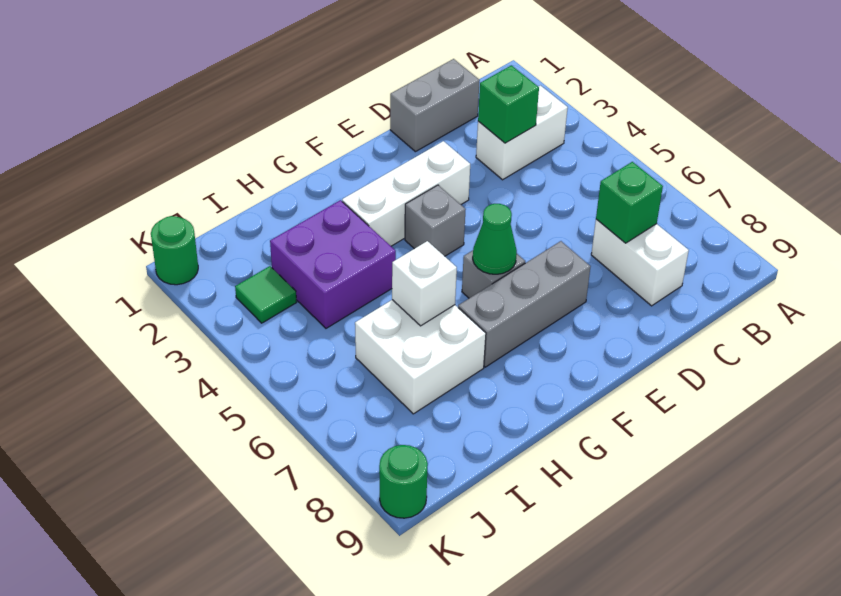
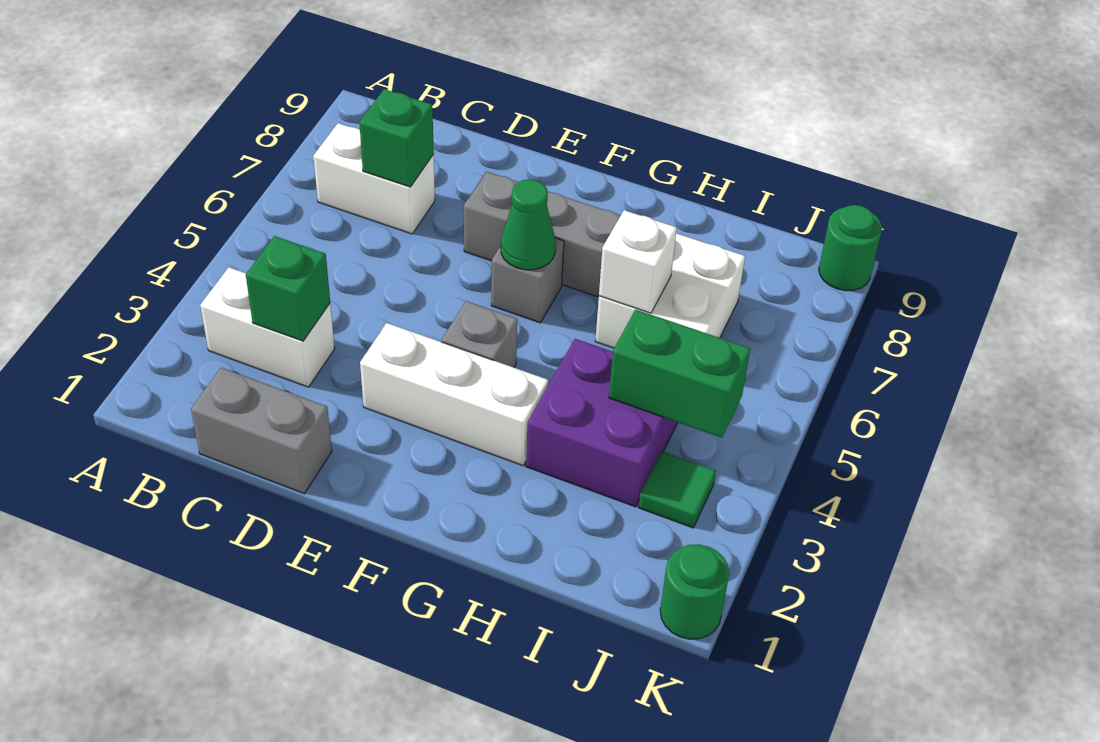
white 1x2 brick [591,219,689,306] -> white 1x2 brick turned to [313,123,435,234]
none -> green 1x2 brick [609,310,750,438]

